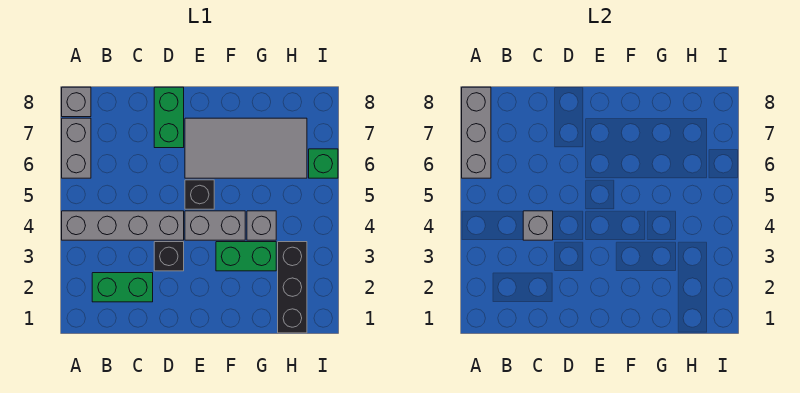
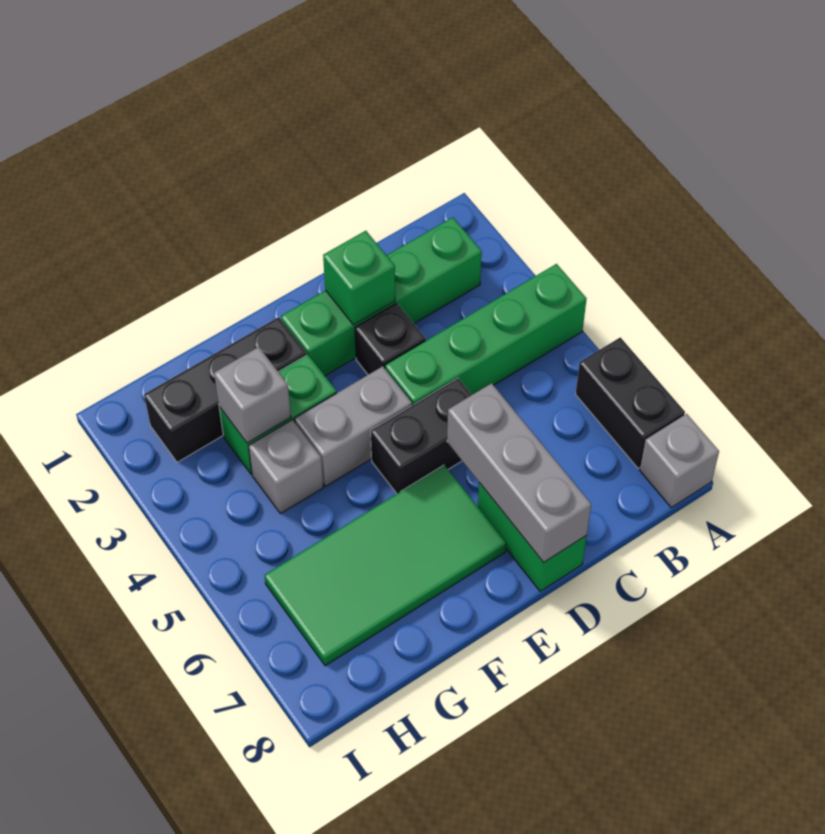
grey 1x4 brick [62,211,184,240] -> green 1x4 brick [385,264,587,405]
grey 1x2 brick [62,118,91,178] -> black 1x2 brick [576,337,685,468]
grey 1x3 brick [462,87,491,178] -> grey 1x3 brick moved to [447,383,591,562]
green 1x2 brick [92,273,153,302] -> green 1x4 brick [281,217,482,376]
grey 1x1 brick [523,211,553,240] -> grey 1x1 brick moved to [214,347,291,443]
black 1x1 brick [185,180,214,209] -> black 1x2 brick [371,378,472,494]
grey 2x4 tile [185,118,307,178] -> green 2x4 tile [264,465,506,666]
black 1x3 brick [278,242,307,333] -> black 1x3 brick turned to [144,317,307,462]
green 1x1 brick [309,149,338,178] -> green 1x1 brick moved to [323,231,395,325]

